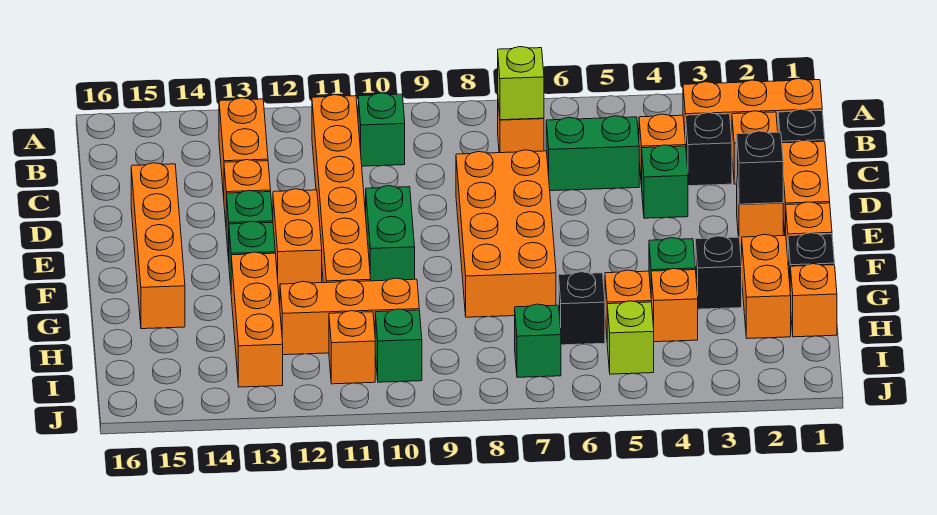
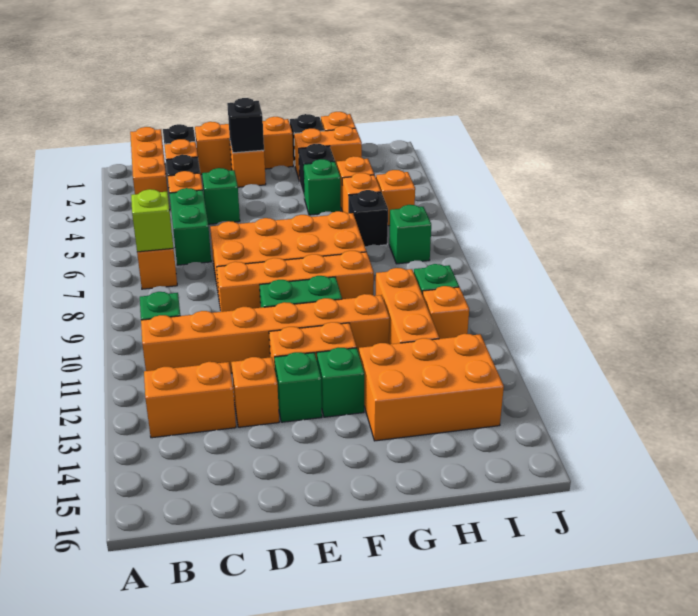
orange 1x4 brick [131,163,185,329] -> orange 1x4 brick moved to [217,251,374,312]
orange 1x3 brick [231,252,283,387] -> orange 2x3 brick [359,334,504,441]
lime 1x1 brick [607,301,654,374] -> orange 1x1 brick [376,170,415,226]

